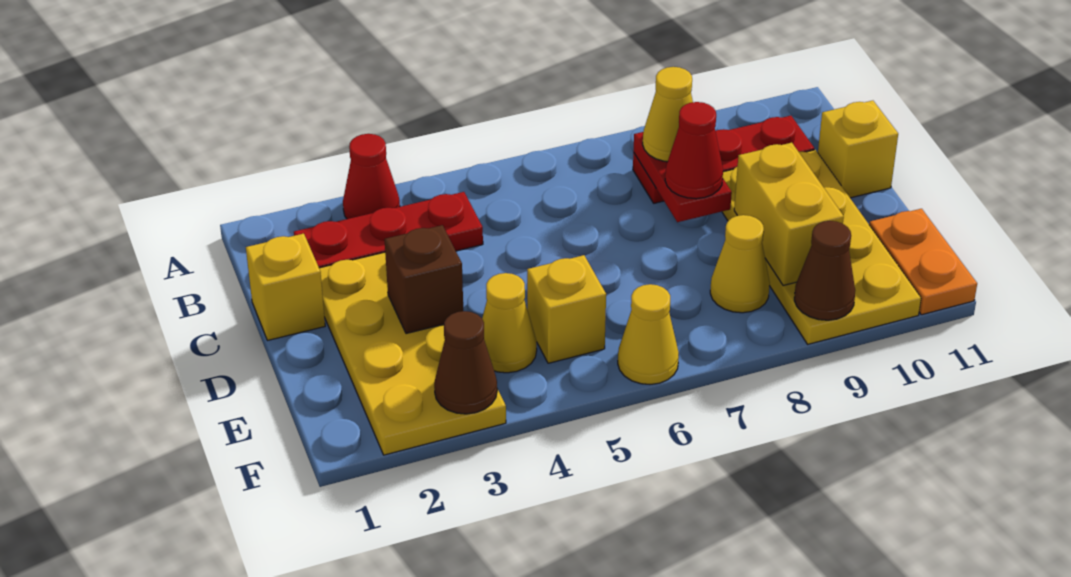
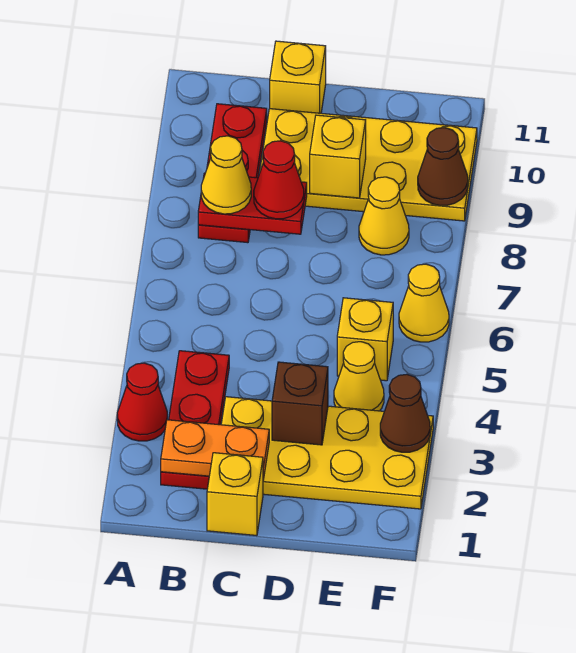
yellow 1x2 brick [734,143,844,286] -> yellow 1x1 brick [310,115,366,198]
orange 1x2 plate [869,209,977,315] -> orange 1x2 plate moved to [161,420,269,480]

